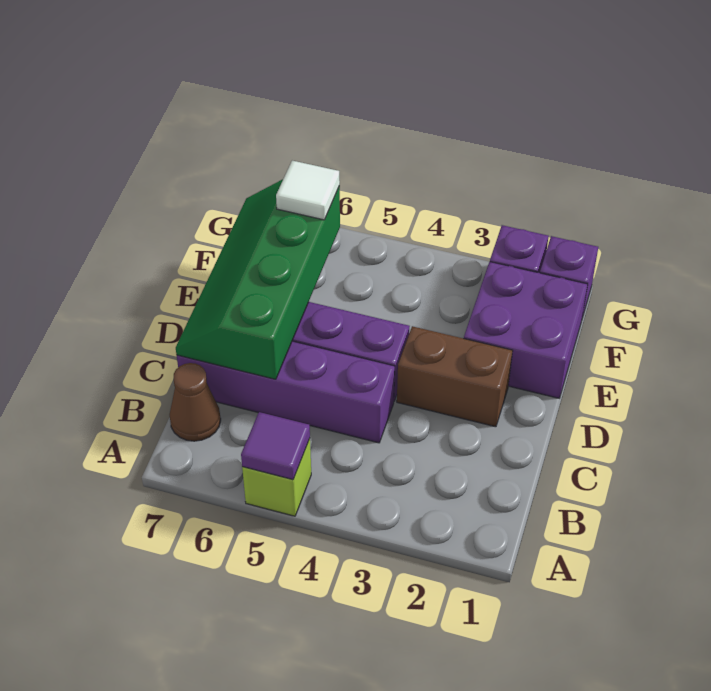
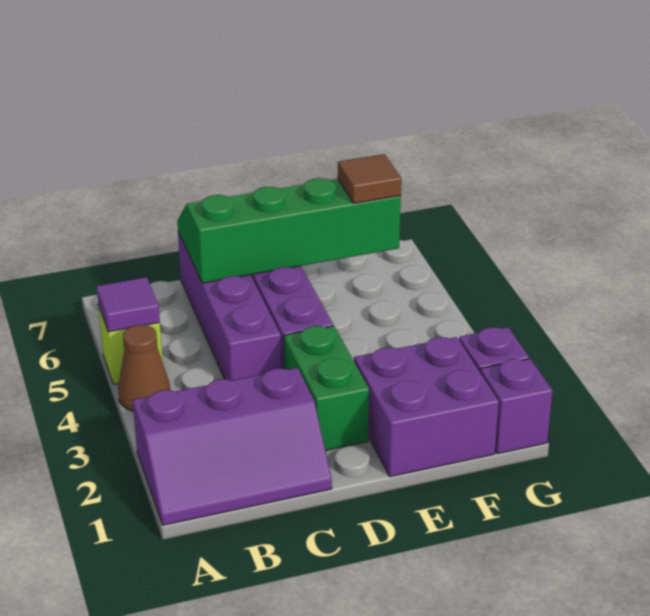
none -> purple 2x3 slope [133,368,332,525]
brown 1x1 cone [170,363,221,441] -> brown 1x1 cone moved to [118,325,170,412]
brown 1x2 brick [397,326,513,427] -> green 1x2 brick [284,326,369,451]
white 1x1 tile [276,161,340,220] -> brown 1x1 tile [338,154,401,203]

